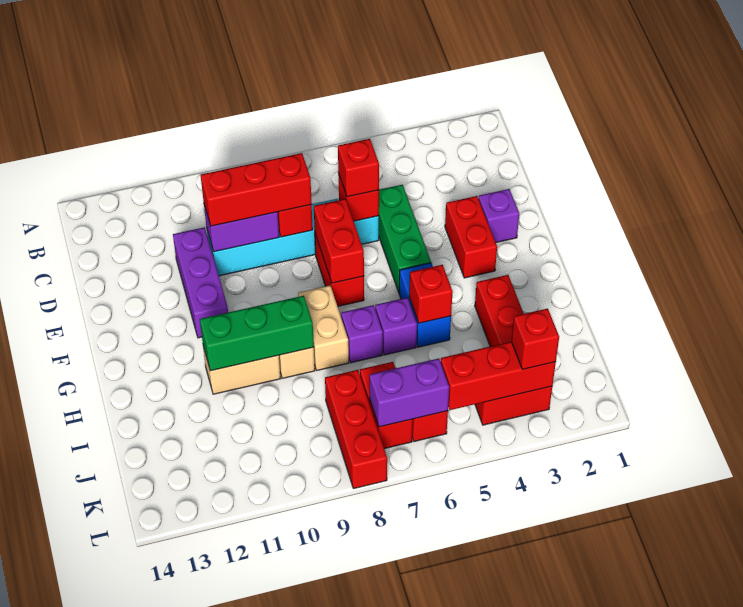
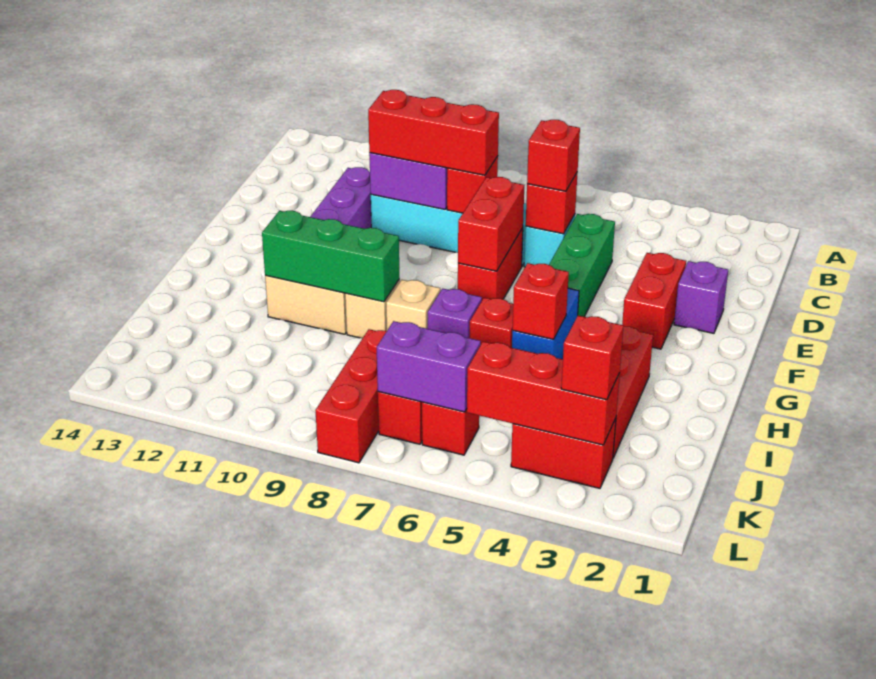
tan 1x2 brick [298,285,349,370] -> tan 1x1 brick [386,280,440,330]
purple 1x1 brick [375,298,417,355] -> red 1x1 brick [470,298,513,348]

